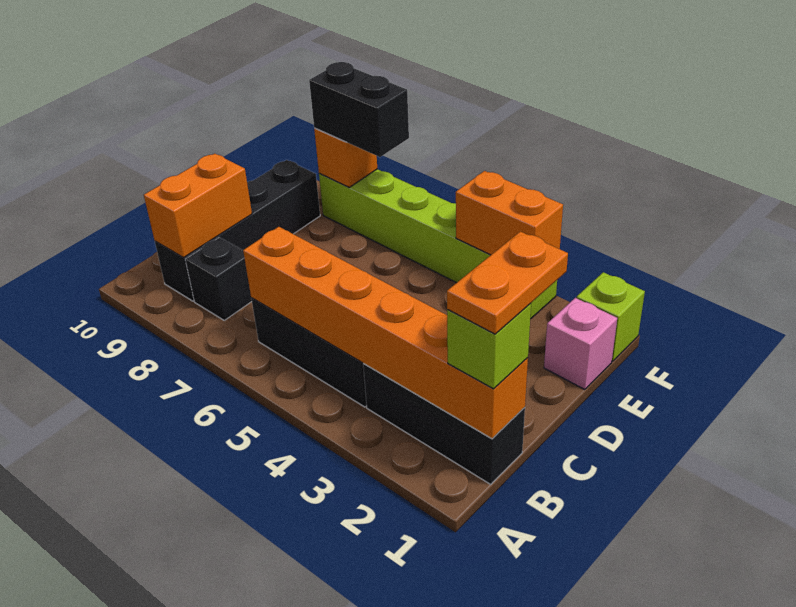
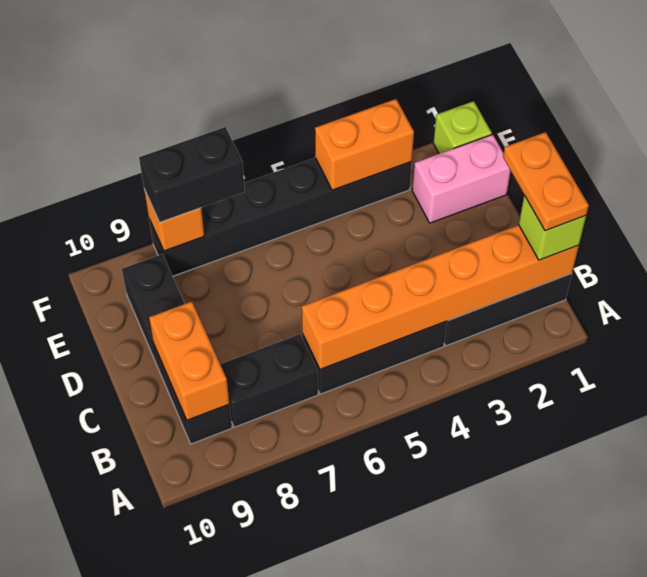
black 1x1 brick [185,237,252,320] -> black 1x2 brick [220,334,318,427]
pink 1x1 brick [544,298,617,390] -> pink 1x2 brick [412,134,511,223]
lime 1x6 brick [319,169,557,319] -> black 1x6 brick [149,158,412,276]

